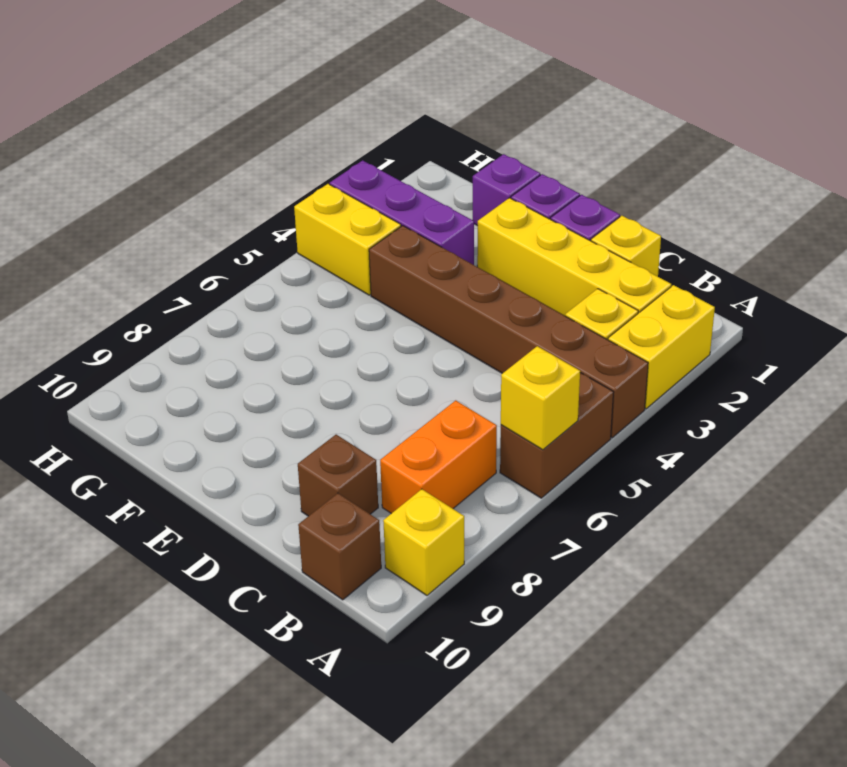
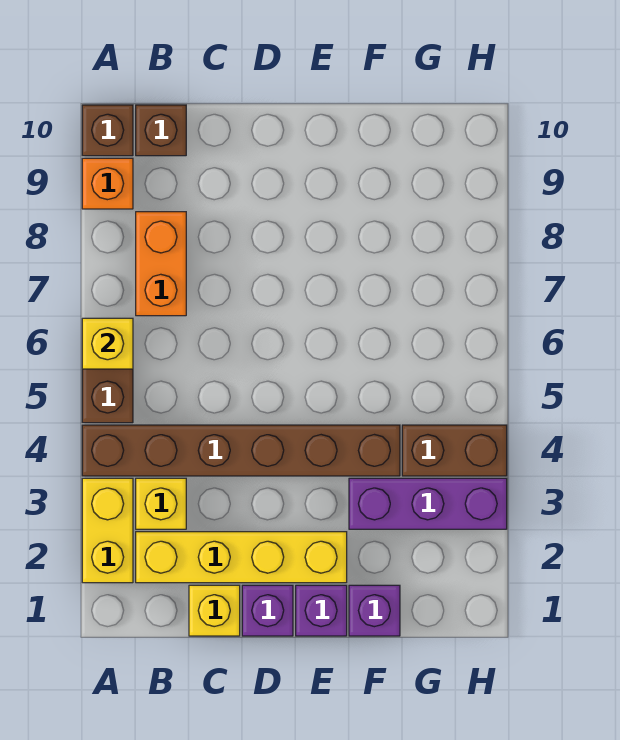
yellow 1x1 brick [383,489,464,595] -> orange 1x1 brick [82,158,133,209]
brown 1x1 brick [298,435,378,516] -> brown 1x1 brick moved to [82,105,133,156]
yellow 1x2 brick [294,184,401,295] -> brown 1x2 brick [402,425,507,476]

